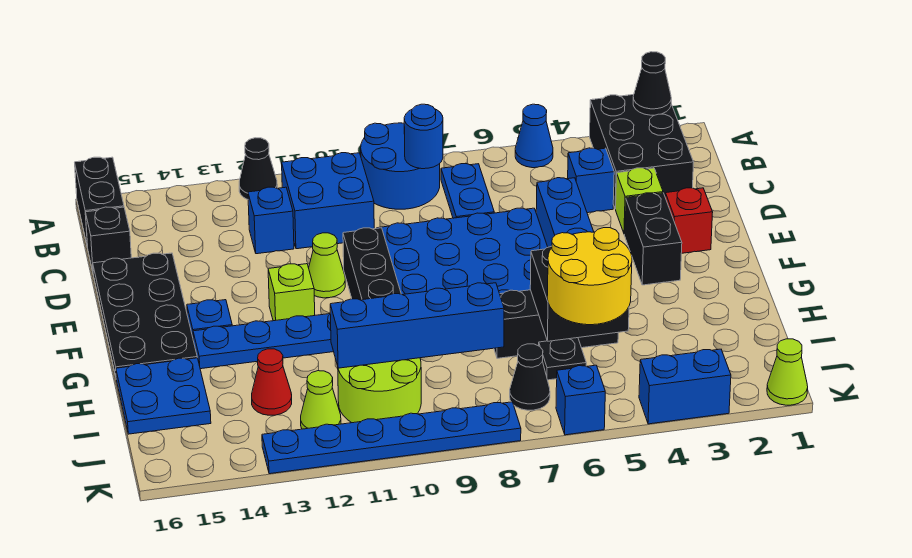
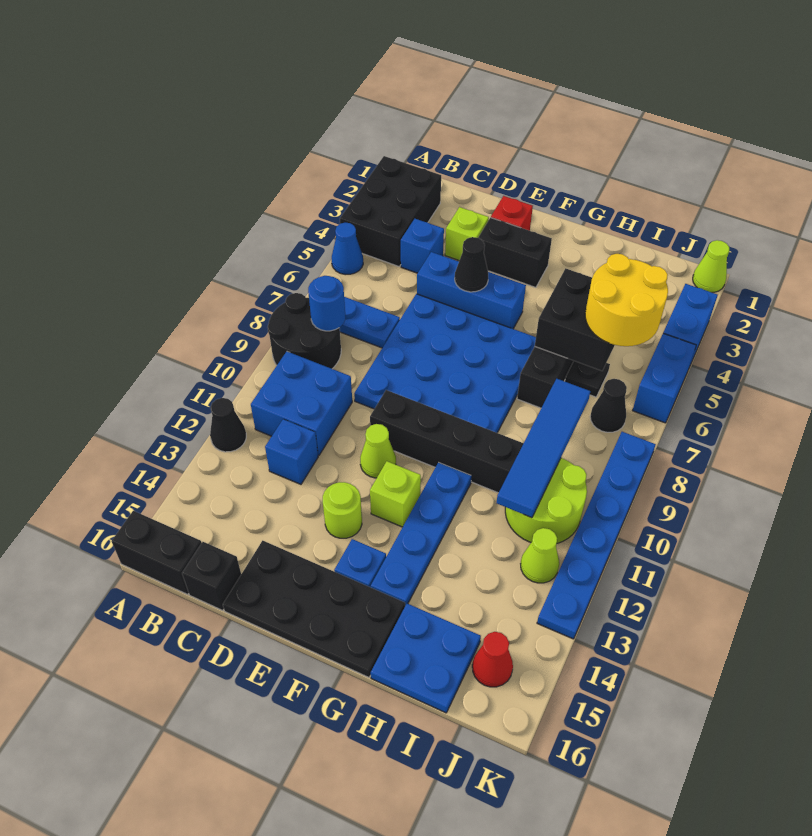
black 2x3 brick [590,95,694,209] -> black 2x3 brick turned to [340,156,441,266]
black 1x1 cone [633,52,671,115] -> black 1x1 cone moved to [455,237,488,292]
blue 2x2 round brick [361,123,440,209] -> black 2x2 round brick [268,293,341,369]
none -> lime 1x1 round brick [323,482,362,538]
blue 1x4 brick [330,283,504,368] -> blue 1x4 tile [497,379,590,518]
red 1x1 cone [252,349,292,415] -> red 1x1 cone moved to [472,632,513,687]
blue 1x1 brick [556,365,605,435] -> blue 1x2 brick [633,333,696,423]

